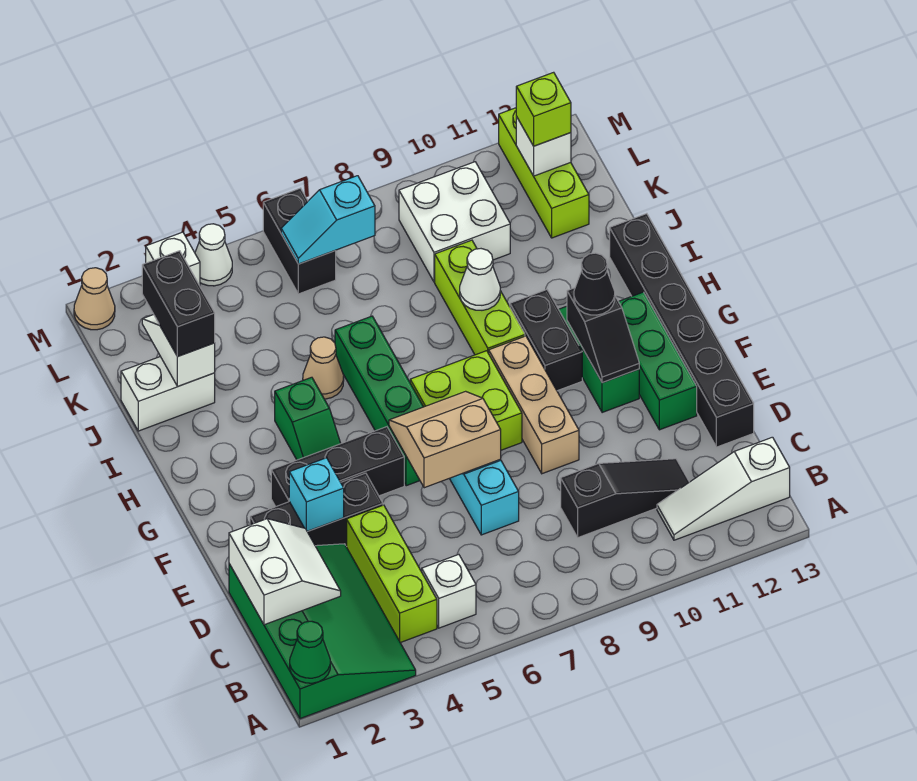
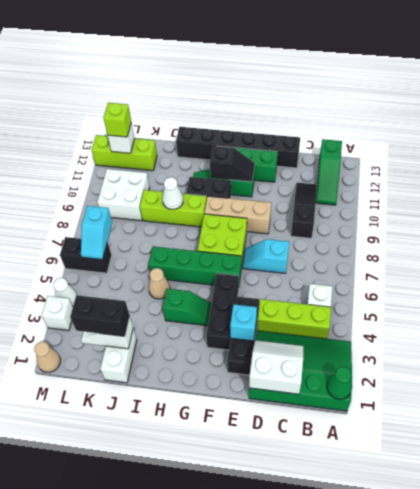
white 1x3 slope [657,437,790,540] -> green 1x3 slope [316,139,342,205]
tan 2x2 slope [389,391,501,488] -> none
black 1x1 cone [574,253,615,315] -> none

